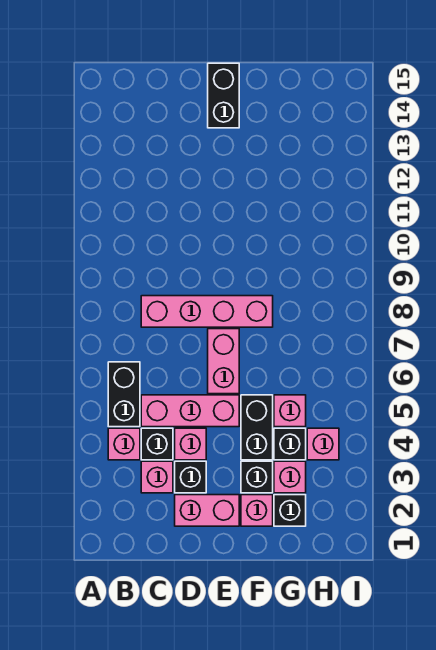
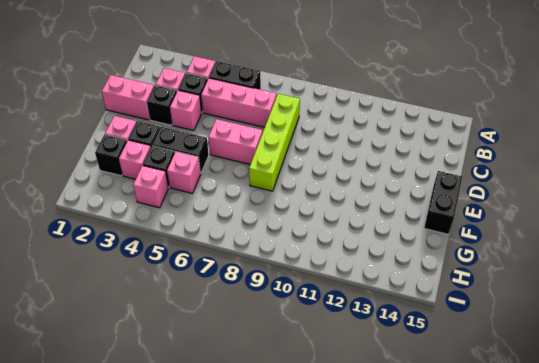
pink 1x3 brick [141,395,239,427] -> pink 1x3 brick turned to [201,78,277,127]
pink 1x4 brick [141,296,273,327] -> lime 1x4 brick [249,94,300,191]
pink 1x2 brick [175,495,239,526] -> pink 1x2 brick turned to [102,75,154,120]
black 1x2 brick [208,63,239,128] -> black 1x2 brick turned to [424,171,462,234]

